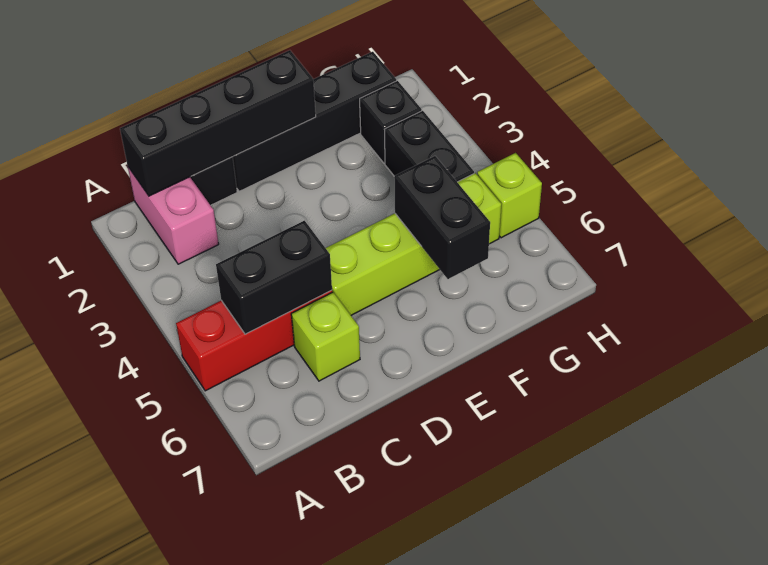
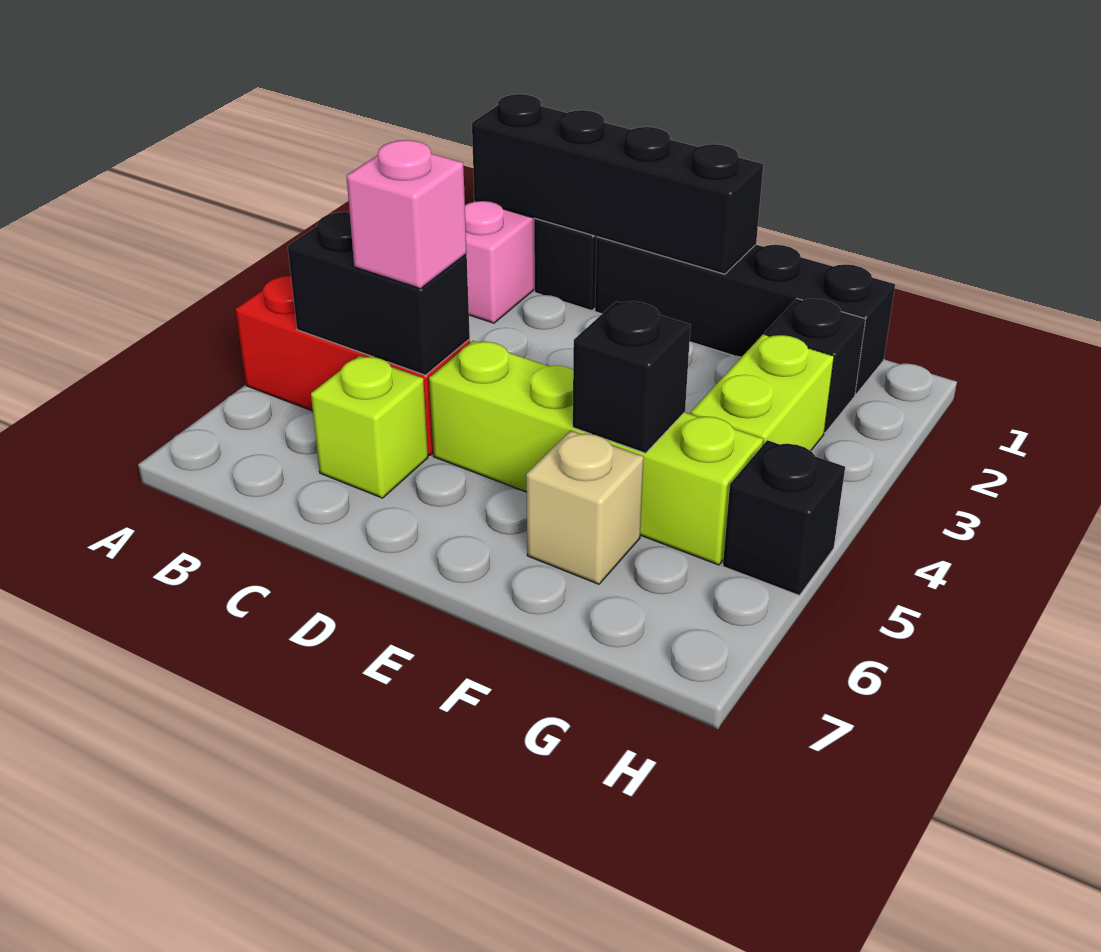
none -> pink 1x1 brick [346,140,467,289]
black 1x2 brick [394,156,490,279] -> black 1x1 brick [573,301,691,453]
none -> tan 1x1 brick [526,431,644,584]
black 1x2 brick [384,111,474,182] -> lime 1x2 brick [691,334,834,451]
lime 1x1 brick [477,153,542,238] -> black 1x1 brick [723,440,845,596]

